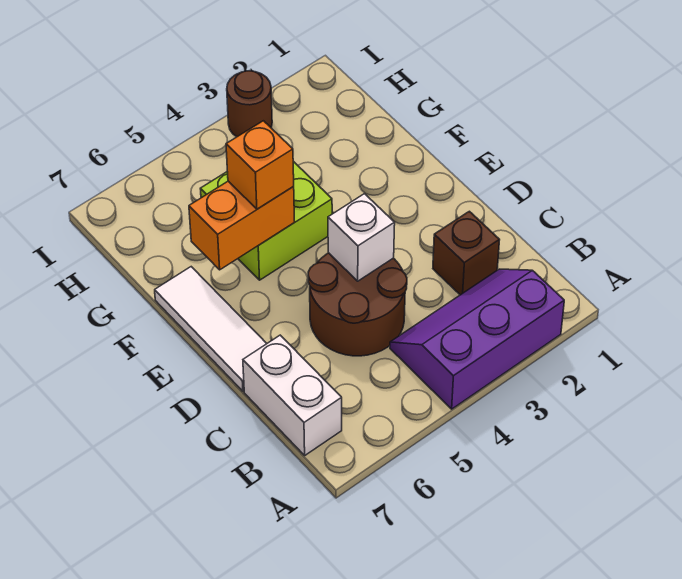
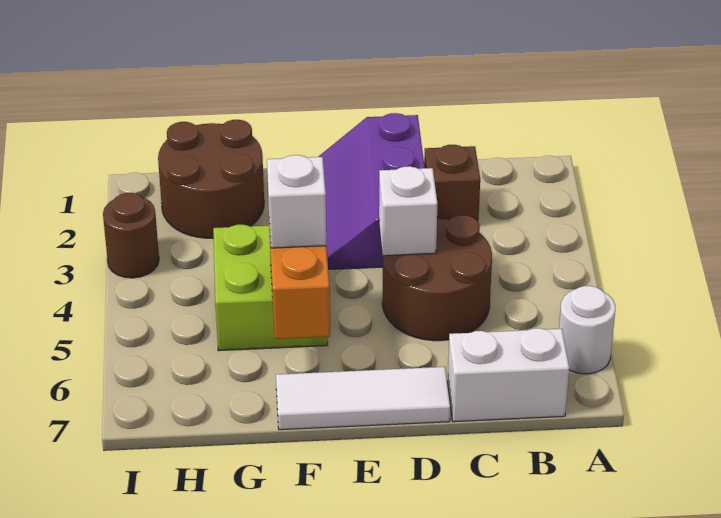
purple 2x3 slope [390,269,564,409] -> purple 2x3 slope moved to [318,113,425,270]
none -> white 1x1 round brick [559,286,615,374]
orange 1x1 brick [226,121,294,209] -> white 1x1 brick [267,155,326,248]
none -> brown 2x2 round brick [158,120,264,238]

